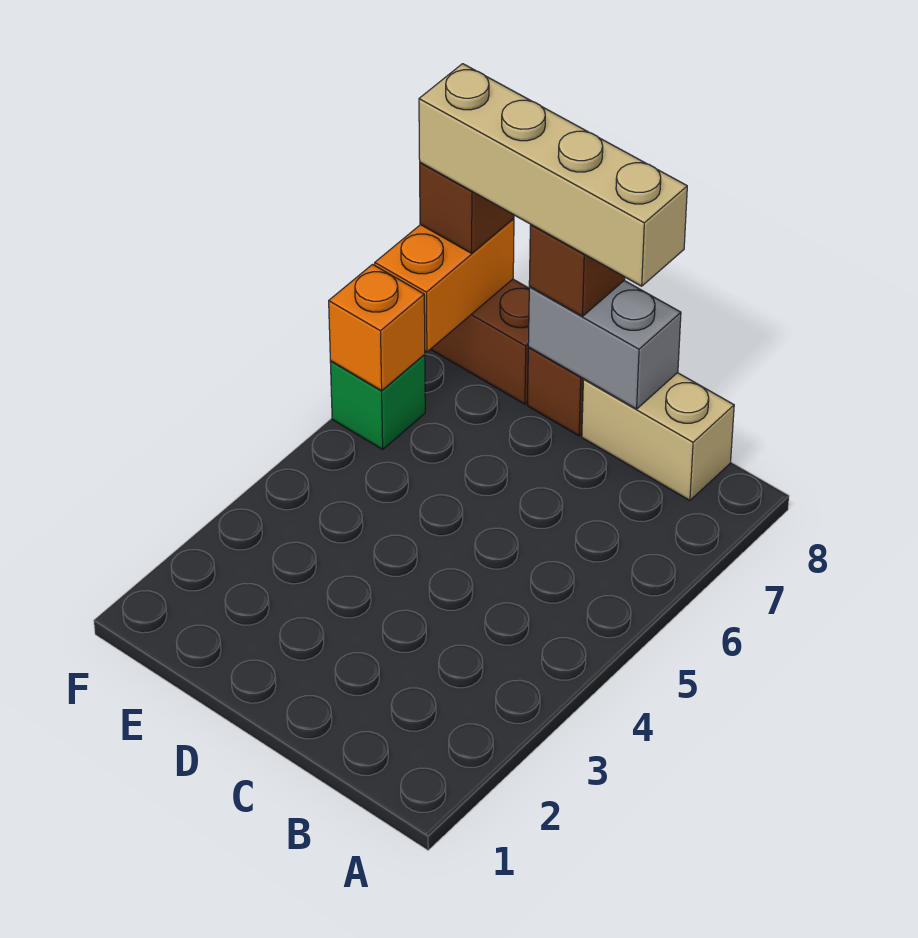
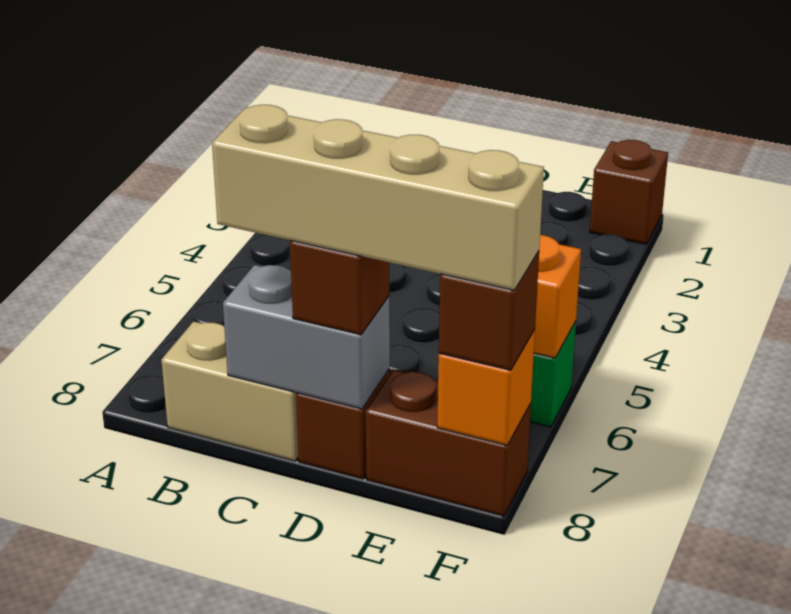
none -> brown 1x1 brick [590,140,668,244]
orange 1x2 brick [375,219,514,352] -> orange 1x1 brick [437,329,535,445]

